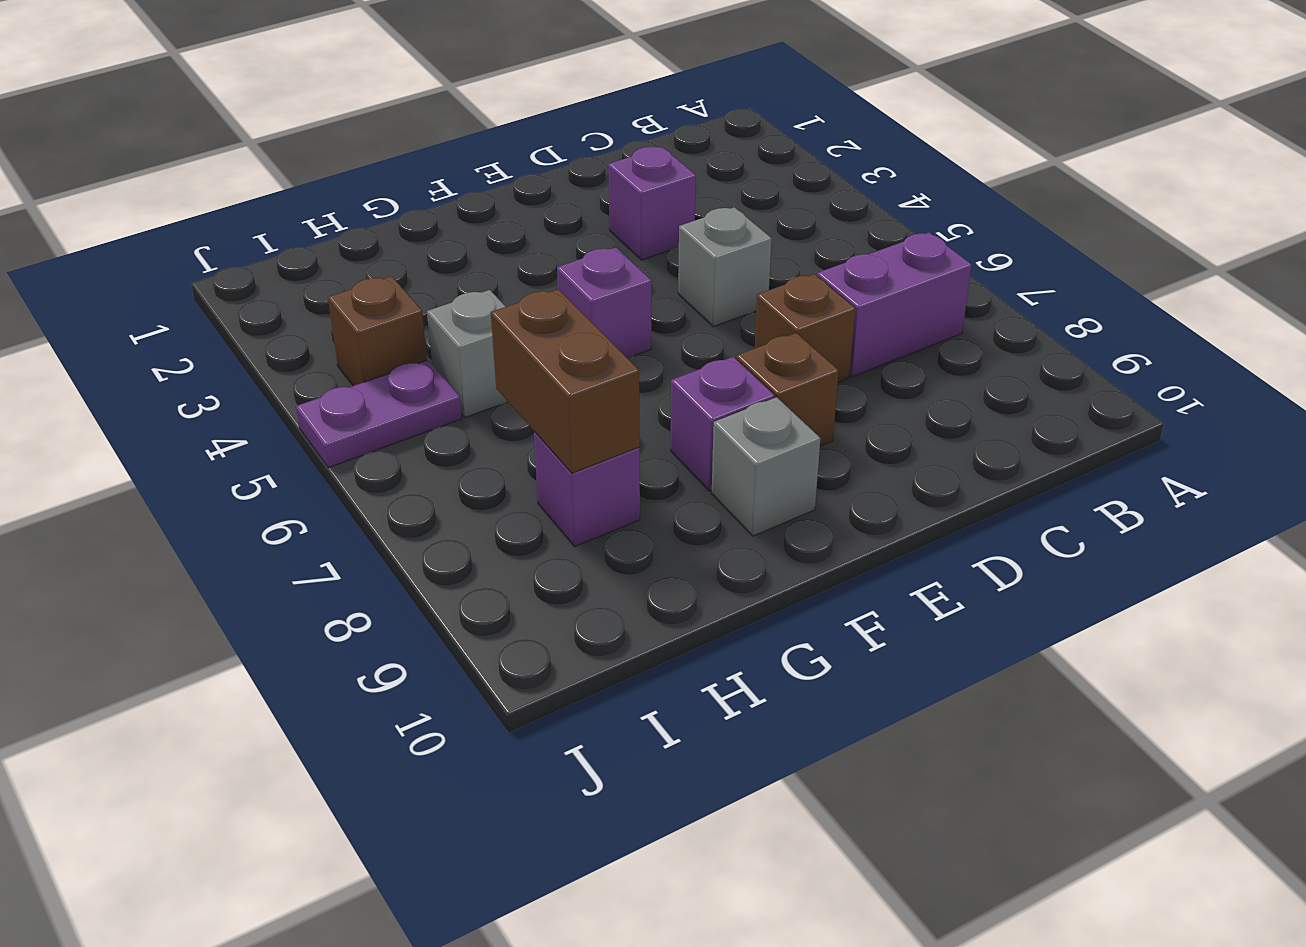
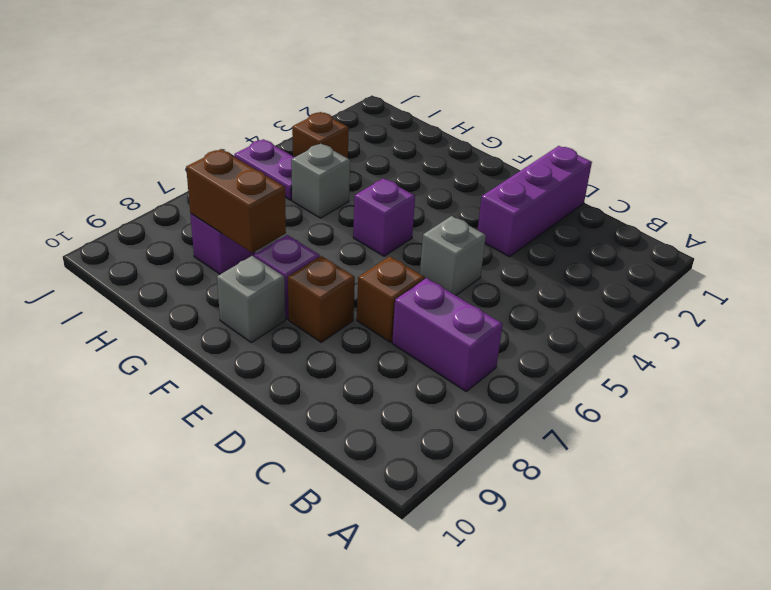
purple 1x1 brick [608,147,696,260] -> purple 1x3 brick [478,146,592,257]
brown 1x2 brick [491,289,640,473] -> brown 1x2 brick turned to [186,149,286,253]

